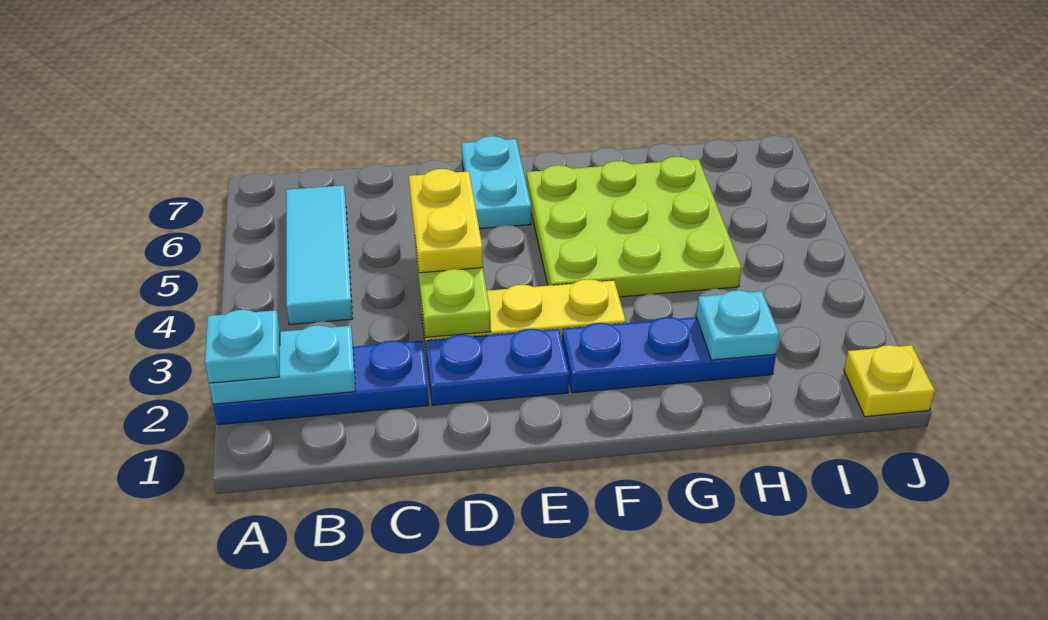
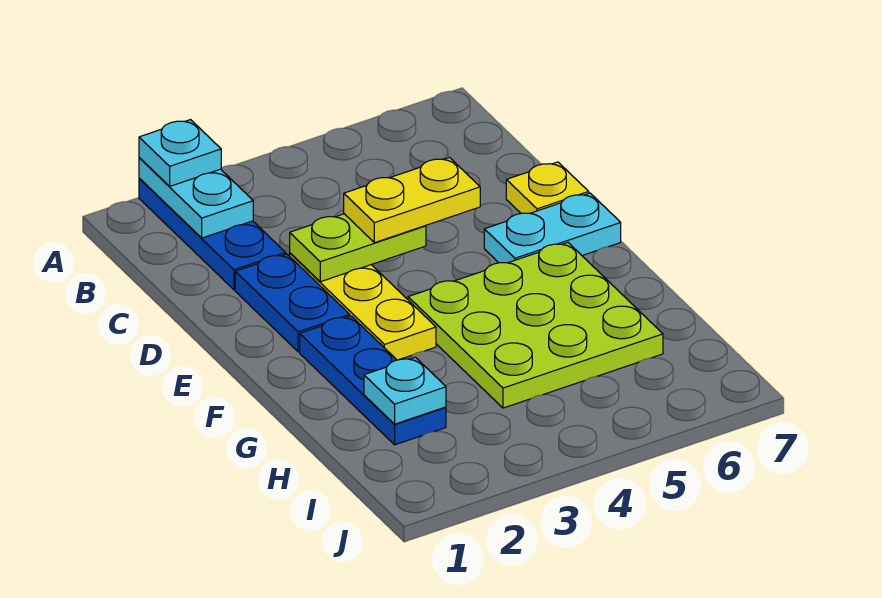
cyan 1x3 tile [286,185,352,325] -> none
yellow 1x1 plate [844,345,935,417] -> yellow 1x1 plate moved to [506,162,589,213]

